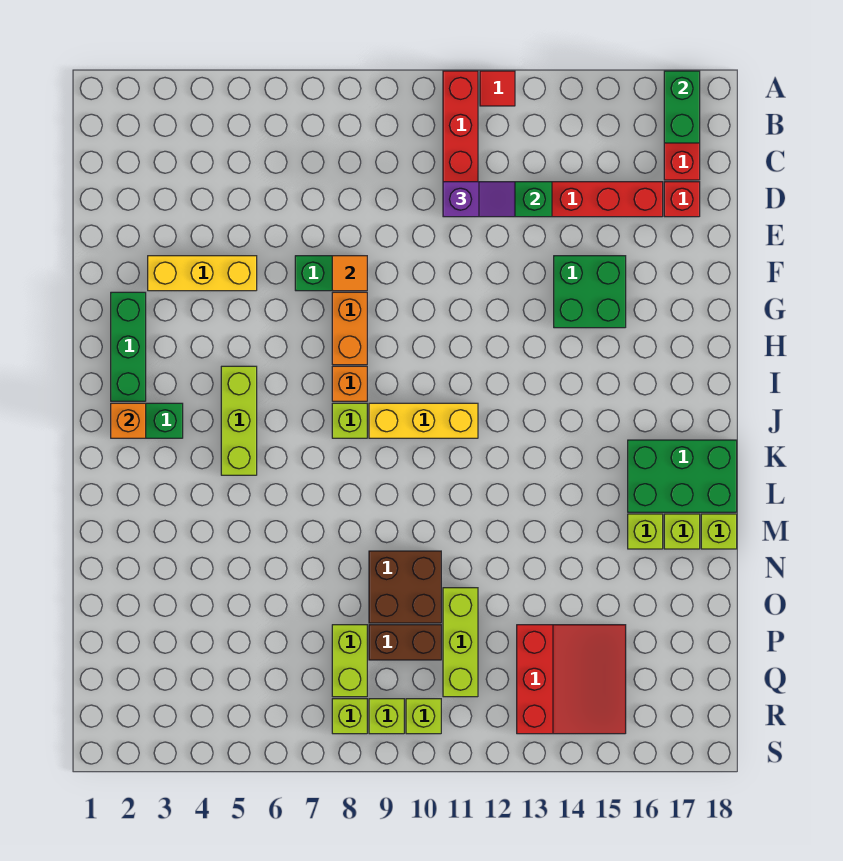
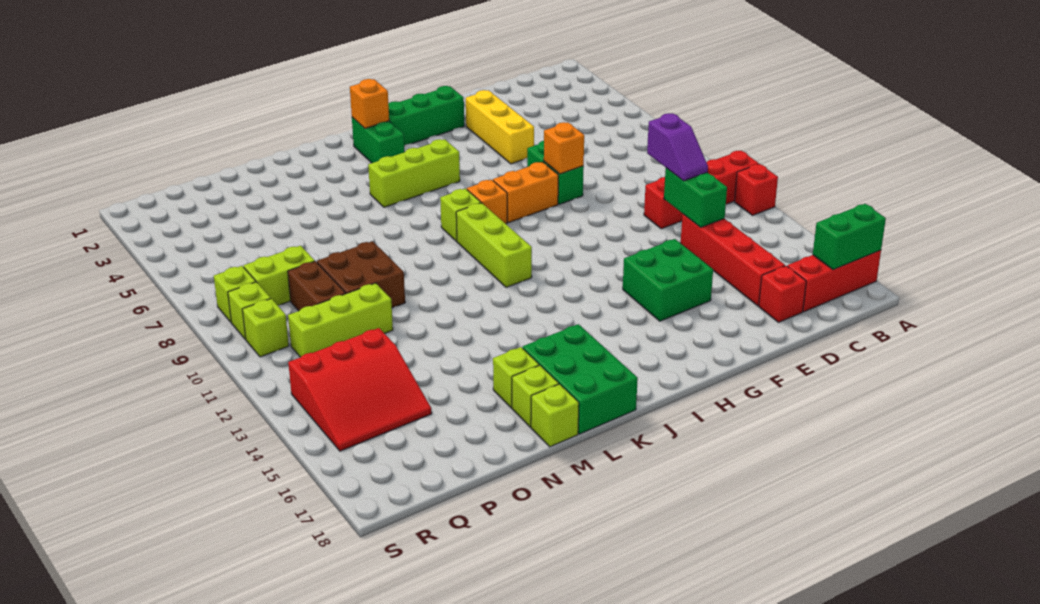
red 1x1 tile [480,71,515,106] -> red 1x1 brick [735,164,778,215]
orange 1x1 tile [332,256,367,291] -> orange 1x1 brick [544,122,584,174]
yellow 1x3 brick [369,403,478,438] -> lime 1x3 brick [456,203,532,287]

